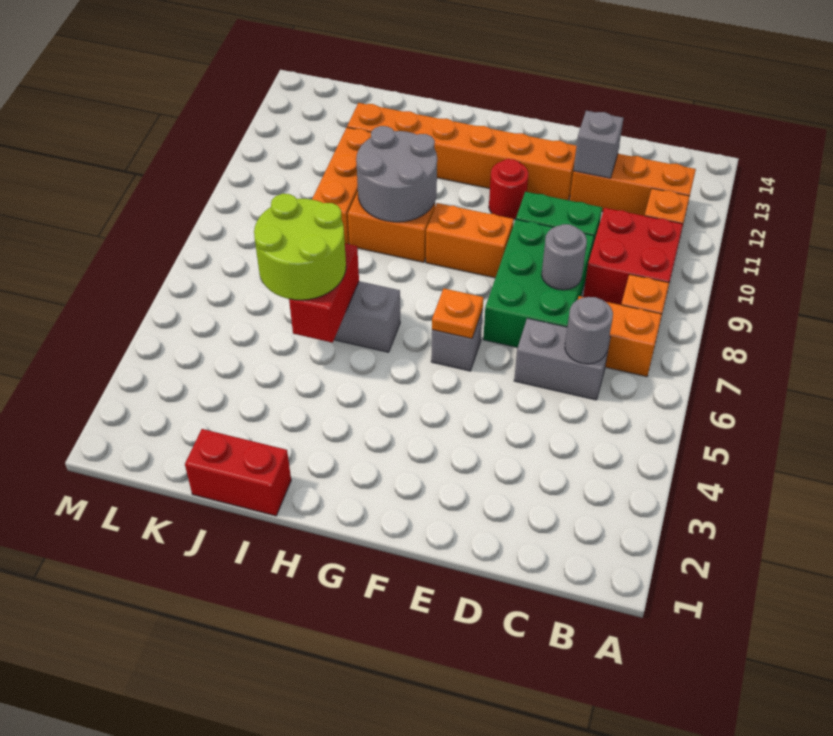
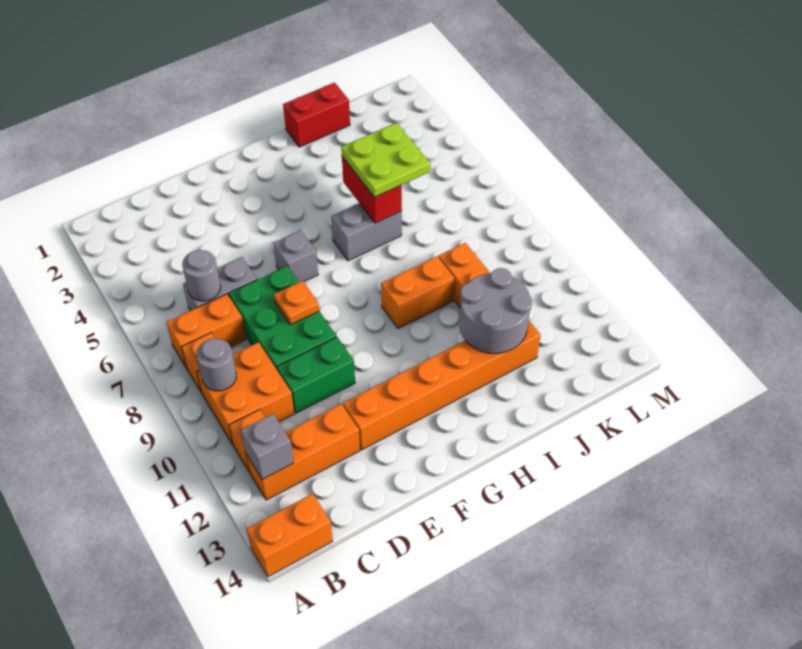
red 2x2 brick [583,208,683,305] -> orange 2x2 brick [197,342,294,444]
grey 1x1 round brick [542,224,587,290] -> grey 1x1 round brick moved to [197,339,236,391]
grey 1x1 brick [573,111,623,178] -> grey 1x1 brick moved to [241,414,294,479]
orange 1x1 plate [432,289,483,339] -> orange 1x1 plate moved to [274,281,319,325]
orange 1x2 brick [426,203,514,278] -> orange 1x2 brick moved to [247,494,333,577]
red 1x1 round brick [489,159,528,219] -> none
grey 2x2 round brick [356,126,437,222] -> grey 2x2 round brick moved to [459,268,532,353]
lime 2x2 round brick [254,194,346,300] -> lime 2x2 plate [341,123,430,197]

